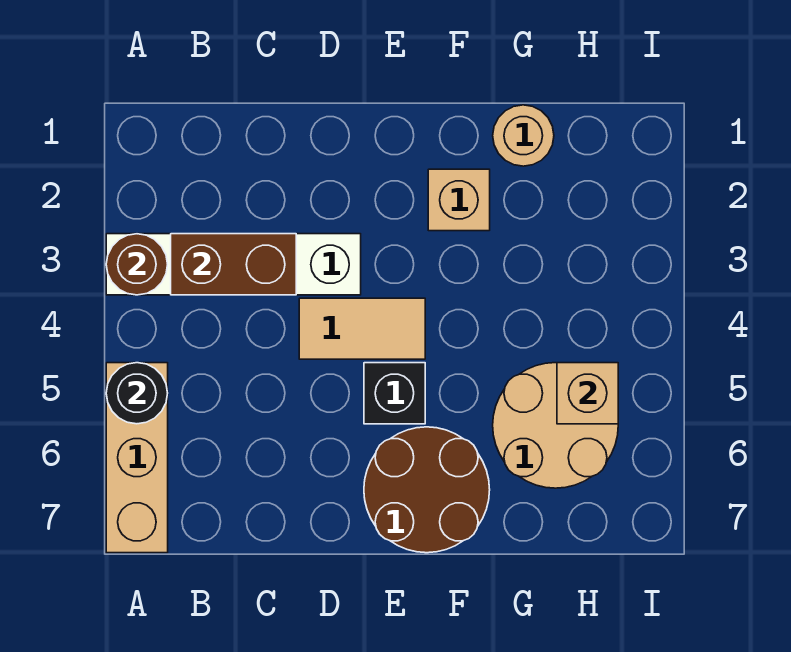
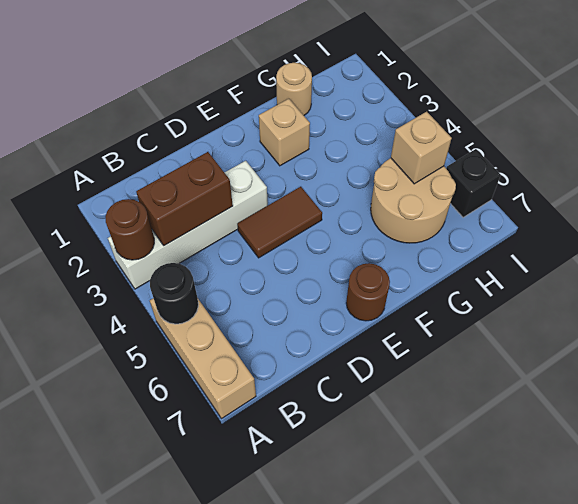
tan 1x2 tile [299,298,425,359] -> brown 1x2 tile [237,187,322,258]
black 1x1 brick [364,363,425,424] -> black 1x1 brick moved to [446,149,501,217]
brown 2x2 round brick [364,427,490,553] -> brown 1x1 round brick [346,263,390,321]

